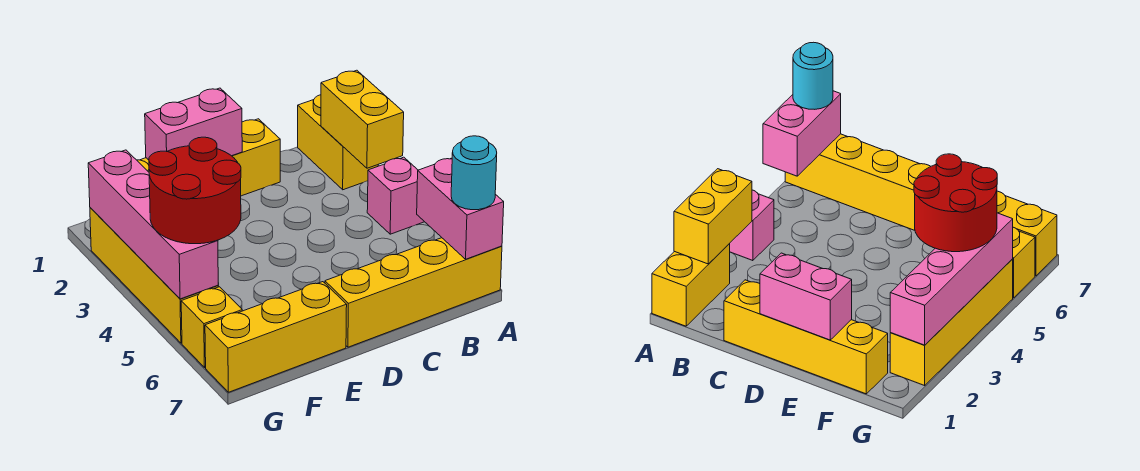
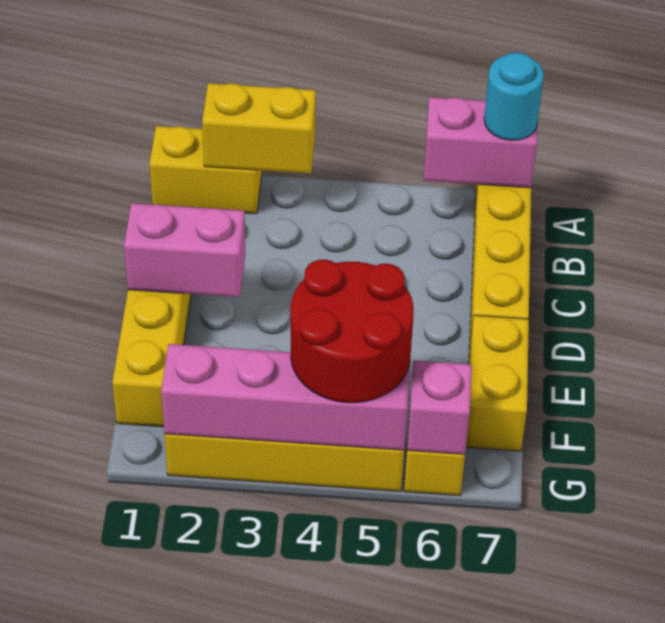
pink 1x1 brick [367,157,424,234] -> pink 1x1 brick moved to [407,360,472,454]
pink 1x2 brick [145,88,242,160] -> pink 1x2 brick turned to [124,203,245,297]
yellow 1x3 brick [205,282,347,392] -> yellow 1x2 brick [466,315,529,451]

